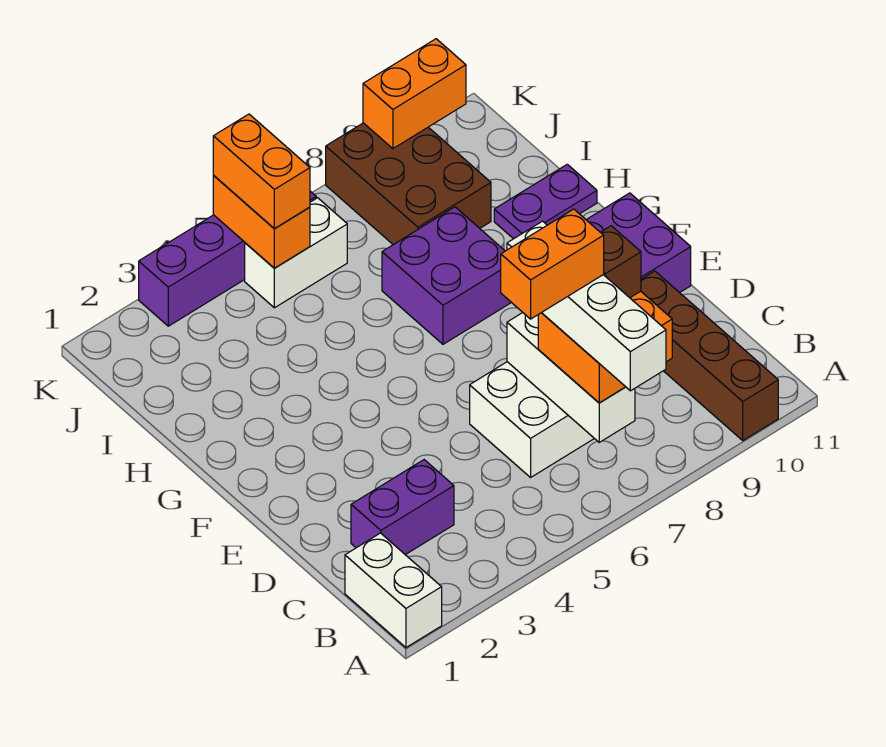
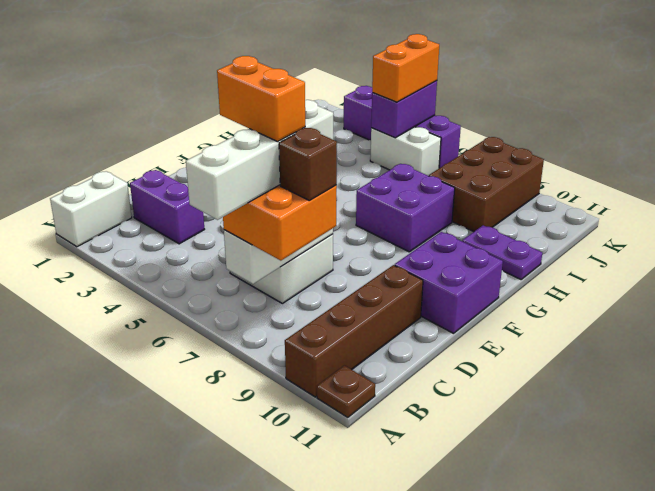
none -> brown 1x1 plate [317,365,375,417]
orange 1x2 brick [213,176,310,268] -> purple 1x2 brick [371,81,437,138]
orange 1x2 brick [363,39,466,149] -> none

